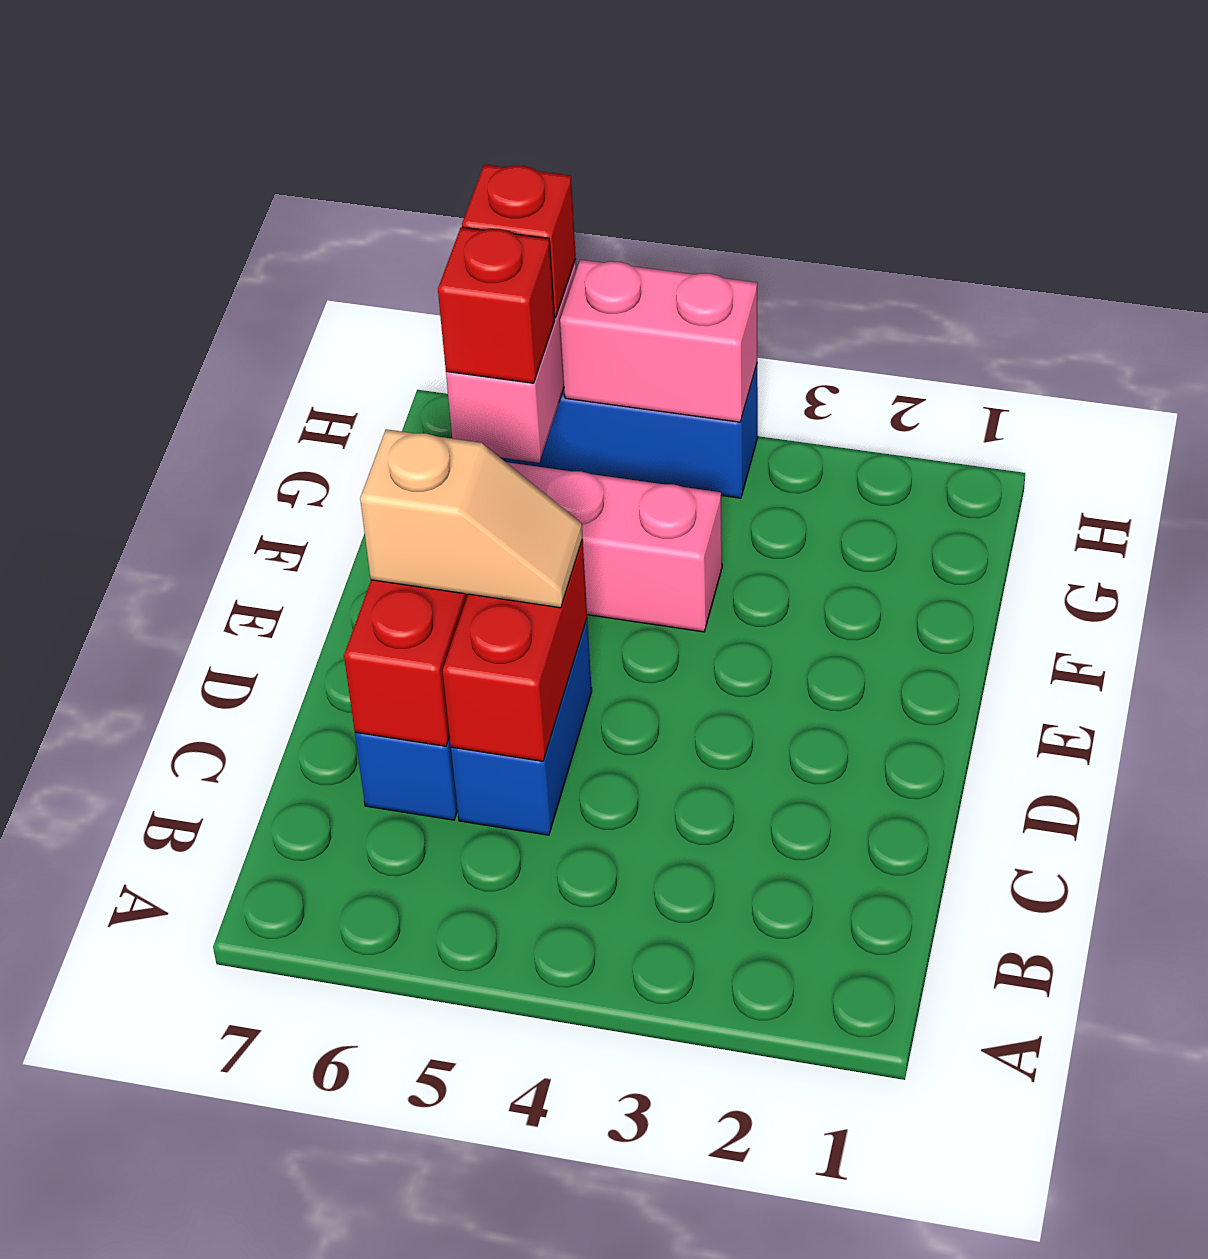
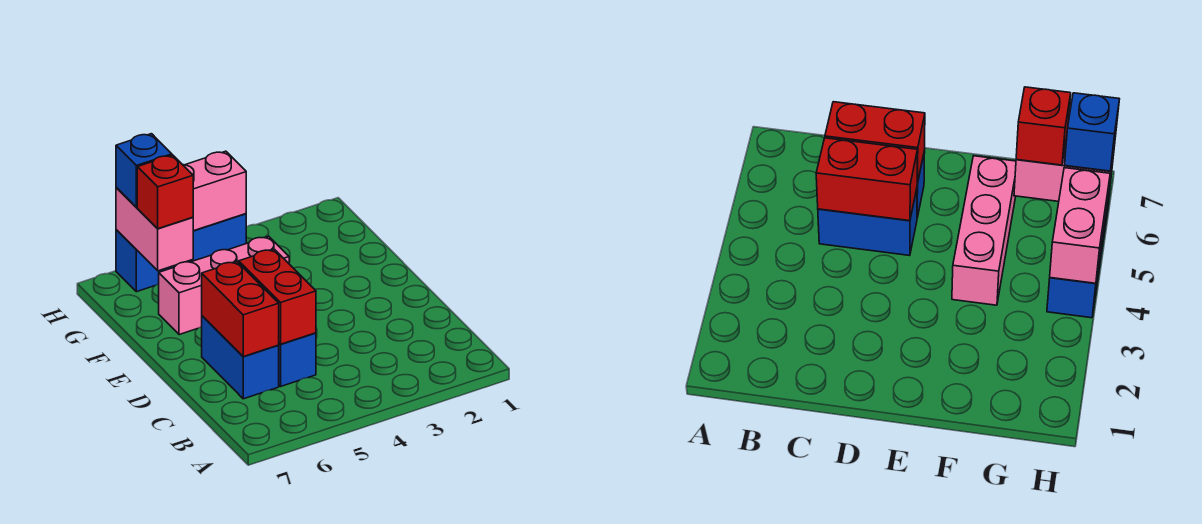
tan 1x2 slope [360,429,583,608] -> none
red 1x1 brick [462,164,576,318] -> blue 1x1 brick [116,134,172,207]

